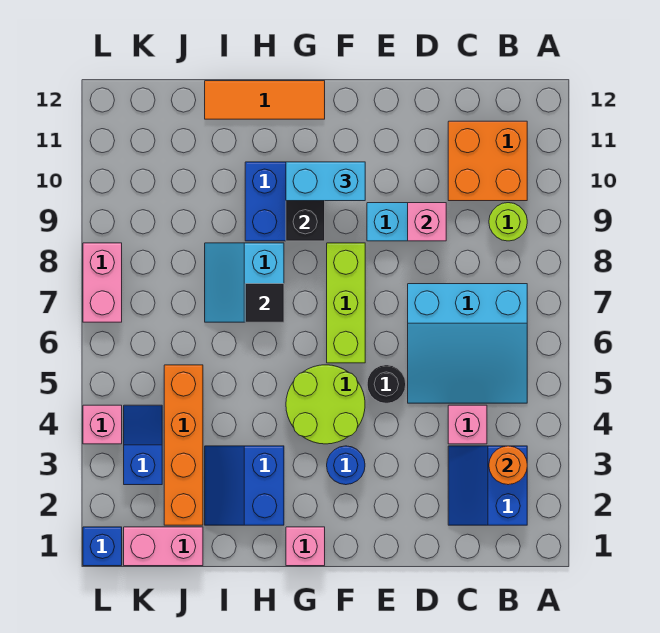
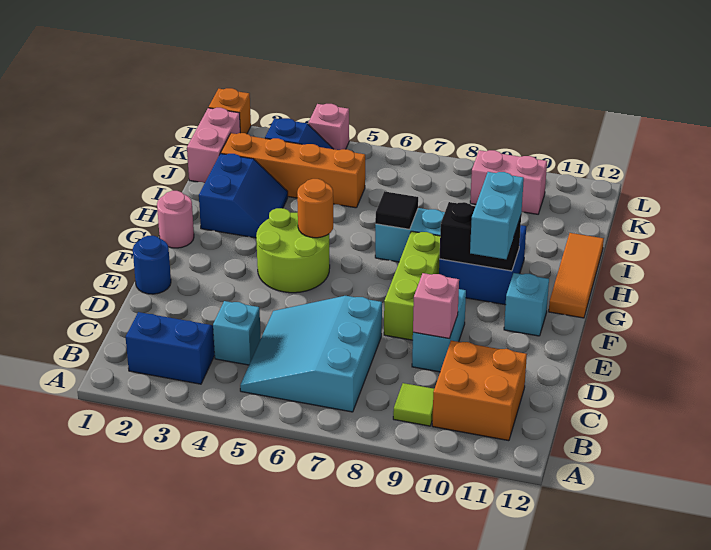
orange 1x1 round brick [489,446,527,485] -> orange 1x1 round brick moved to [297,179,333,238]
lime 1x1 round brick [489,203,527,241] -> lime 1x1 tile [393,383,434,426]
pink 1x1 brick [448,405,487,444] -> cyan 1x1 brick [213,301,261,365]
black 1x1 round brick [367,365,406,403] -> none
blue 1x1 round brick [327,446,365,485] -> blue 1x1 round brick moved to [133,236,171,294]
lime 1x3 brick [327,243,365,363] -> lime 1x3 brick turned to [384,231,440,340]
none -> cyan 1x1 brick [504,273,549,336]
pink 1x1 brick [286,527,325,566] -> pink 1x1 round brick [157,191,194,248]
blue 2x2 slope [205,446,284,525] -> blue 2x2 slope turned to [199,154,288,238]
blue 1x1 brick [83,527,122,566] -> orange 1x1 brick [209,88,251,134]
pink 1x2 brick [83,243,122,322] -> pink 1x2 brick moved to [470,150,547,214]

